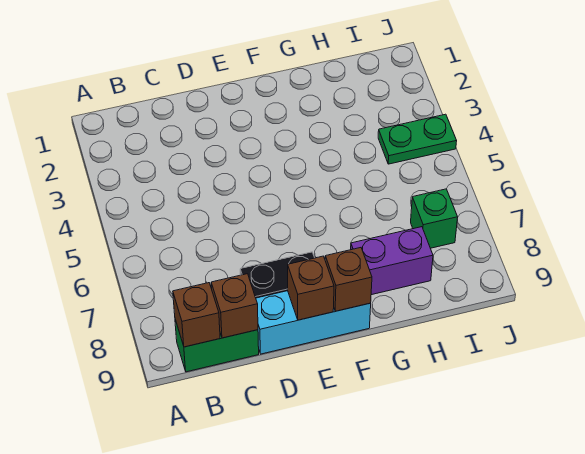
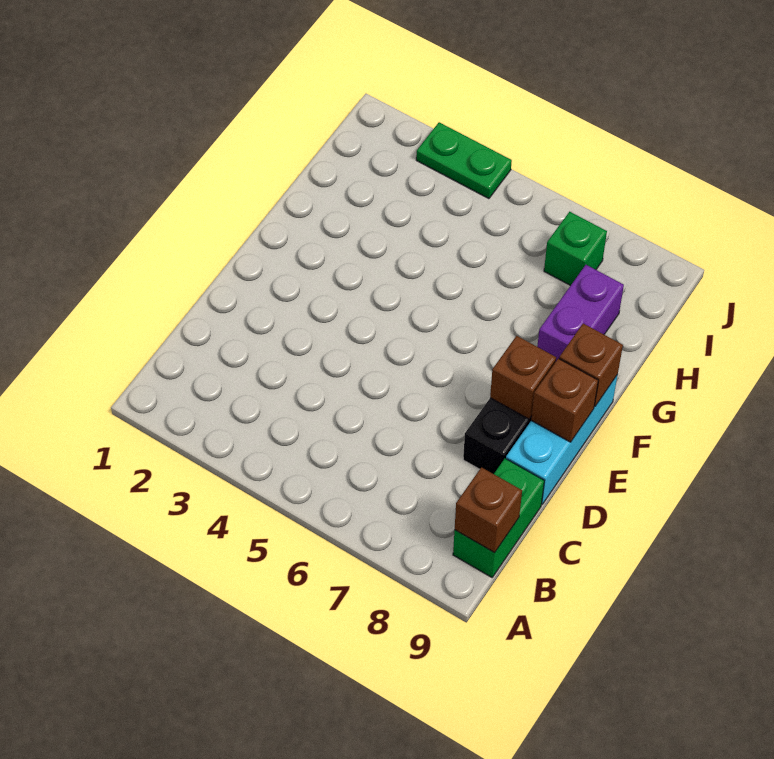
brown 1x1 brick [211,274,258,338] -> brown 1x1 brick moved to [490,336,556,419]
green 1x2 plate [378,114,457,164] -> green 1x2 plate turned to [416,122,512,199]

